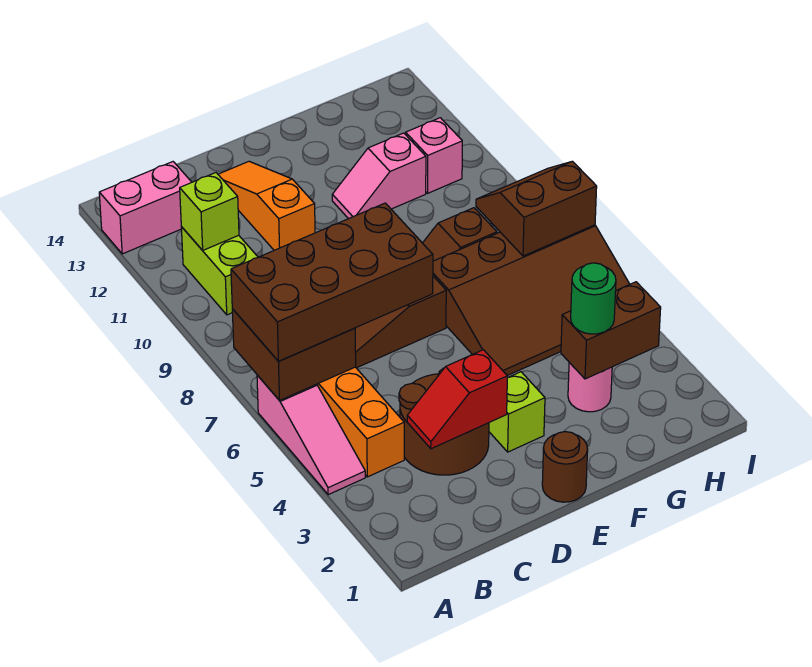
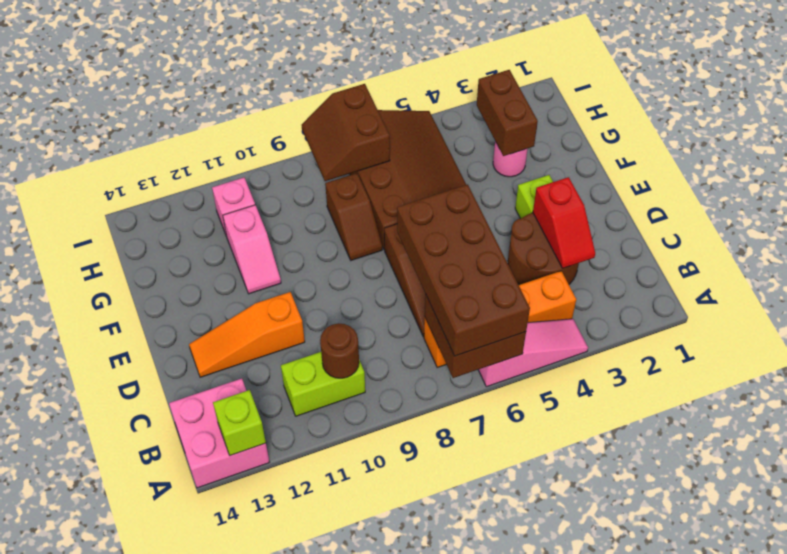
pink 1x2 brick [99,162,192,254] -> pink 2x2 brick [169,379,269,488]
lime 1x1 brick [180,173,239,250] -> lime 1x1 brick moved to [213,390,266,455]
brown 1x1 round brick [542,432,588,502] -> brown 1x1 round brick moved to [320,323,359,378]
green 1x1 round brick [571,263,616,334] -> none

